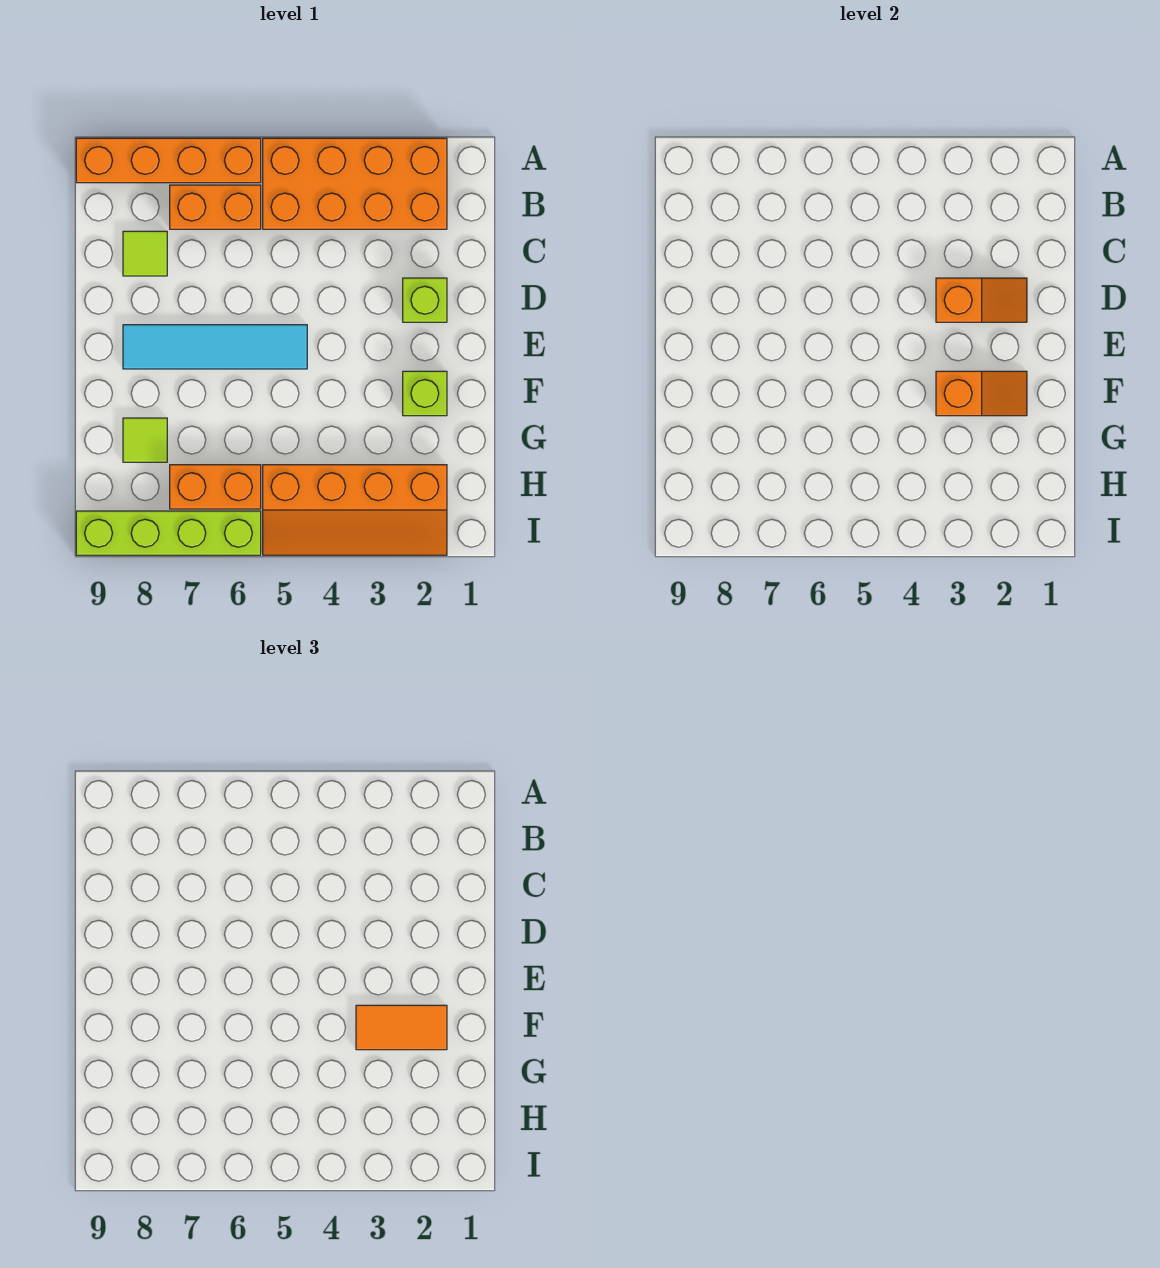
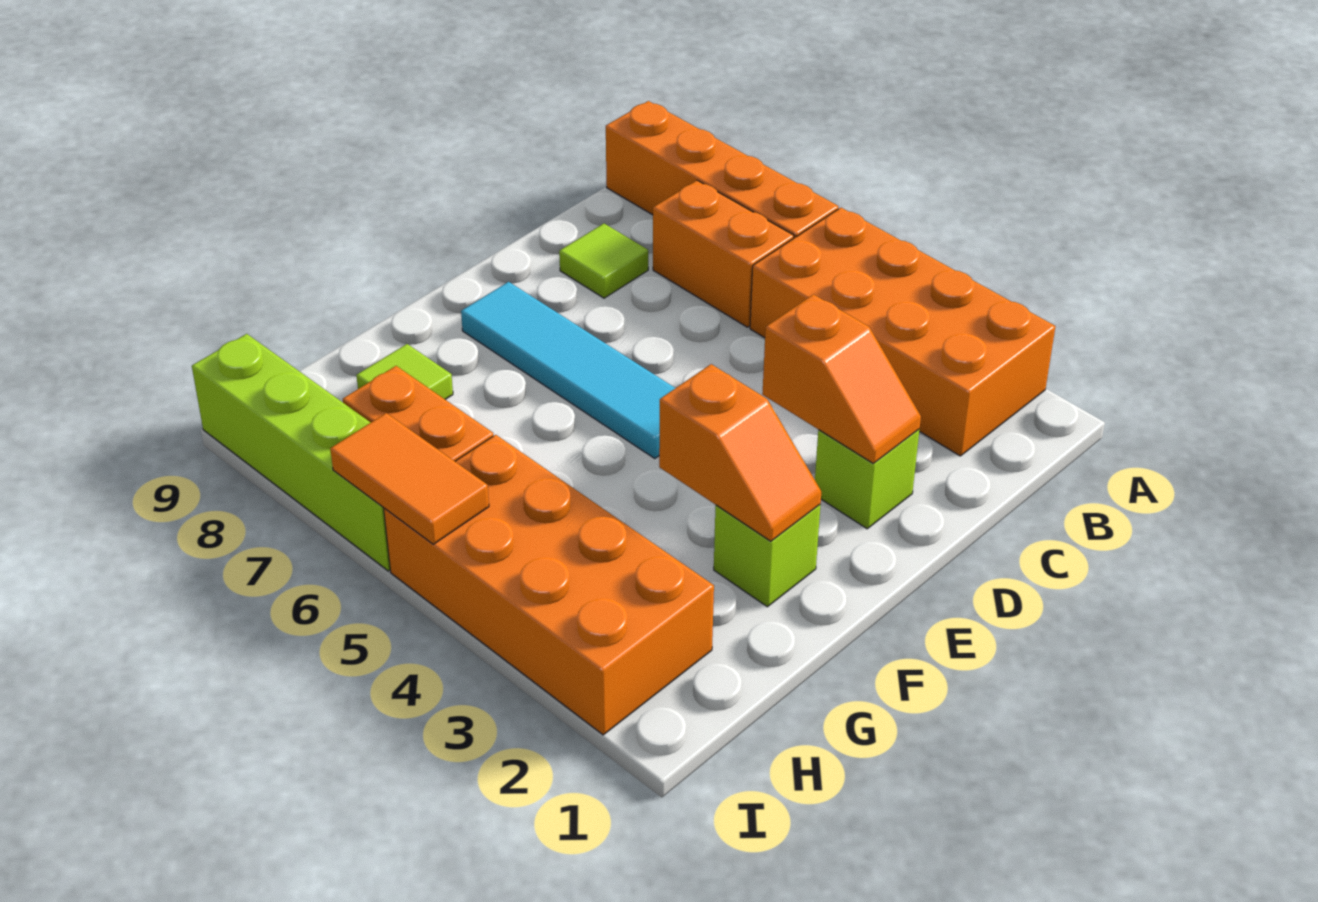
orange 1x2 tile [356,1005,447,1050] -> orange 1x2 tile moved to [330,413,489,544]
orange 2x4 slope [263,465,447,555] -> orange 2x4 brick [384,435,714,735]

